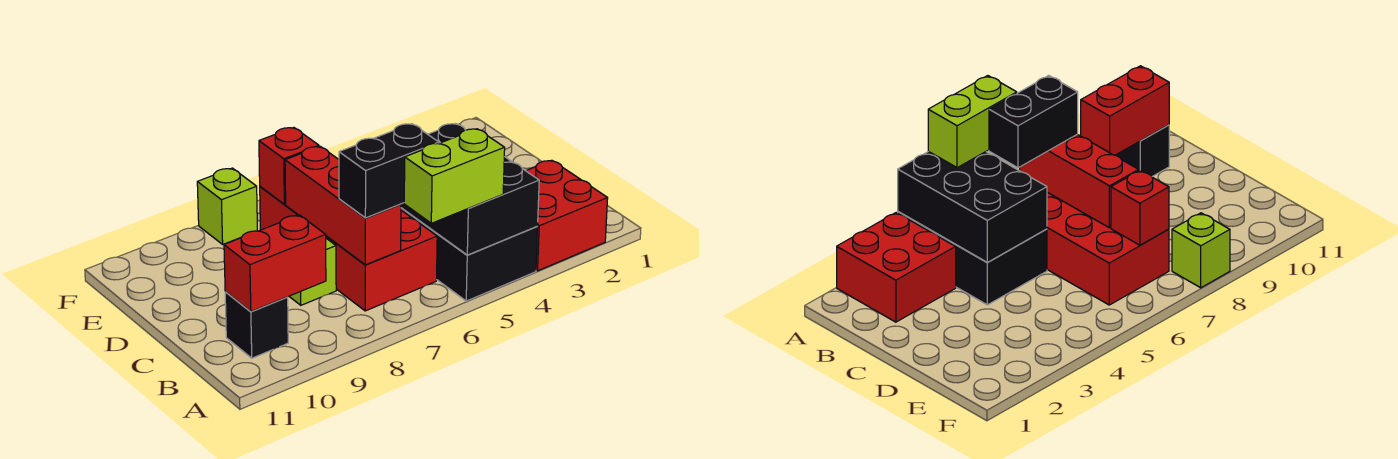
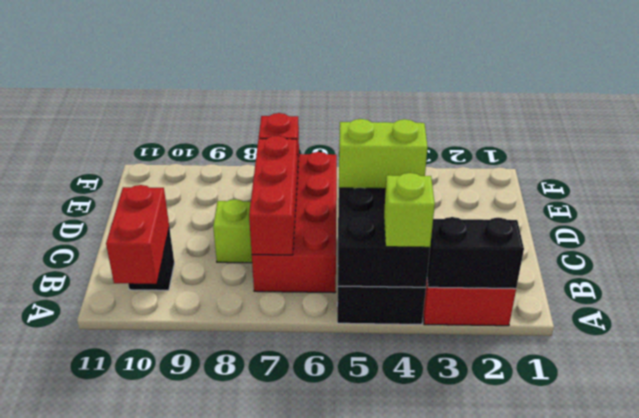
lime 1x2 brick [404,129,505,223] -> lime 1x2 brick moved to [339,119,428,189]
black 1x2 brick [339,124,439,218] -> black 1x2 brick moved to [427,217,524,289]
red 1x2 brick [224,215,326,312] -> red 1x2 brick turned to [106,185,169,284]
lime 1x1 brick [197,168,257,244] -> lime 1x1 brick moved to [384,173,435,247]

